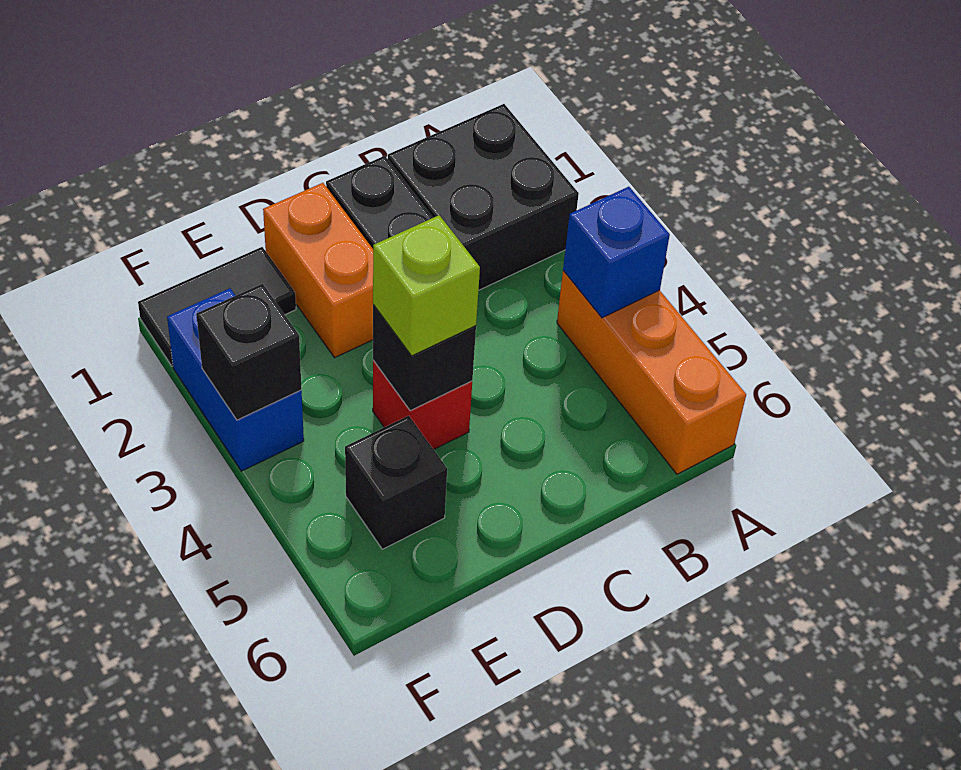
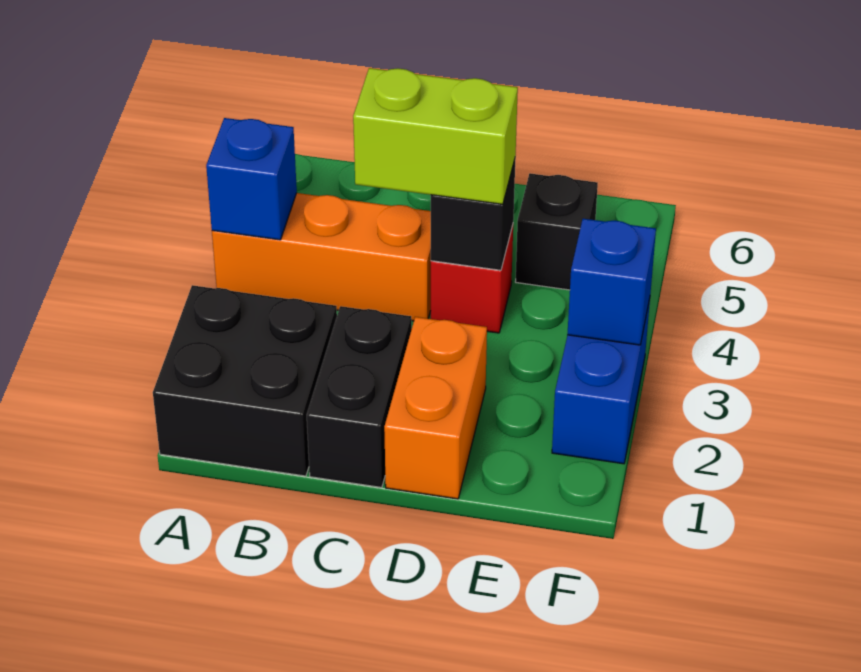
orange 1x3 brick [557,271,746,474] -> orange 1x3 brick turned to [212,193,431,321]
lime 1x1 brick [373,215,480,356] -> lime 1x2 brick [353,68,518,204]
black 1x2 tile [138,247,296,366] -> none
black 1x1 brick [196,284,302,420] -> blue 1x1 brick [567,219,656,345]

